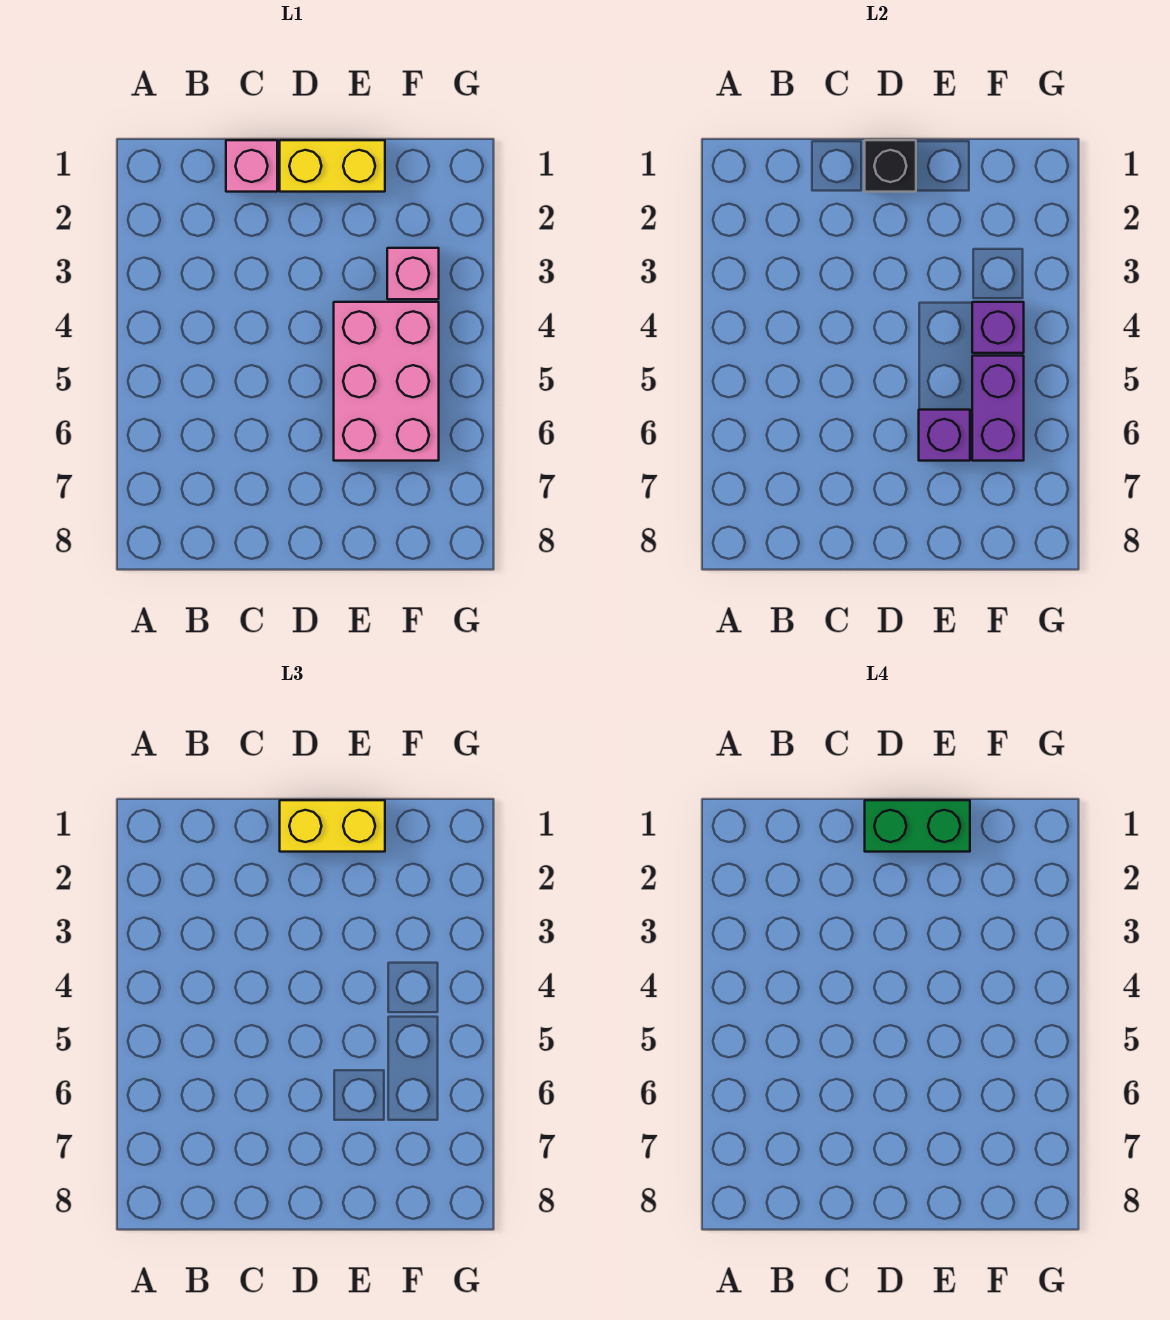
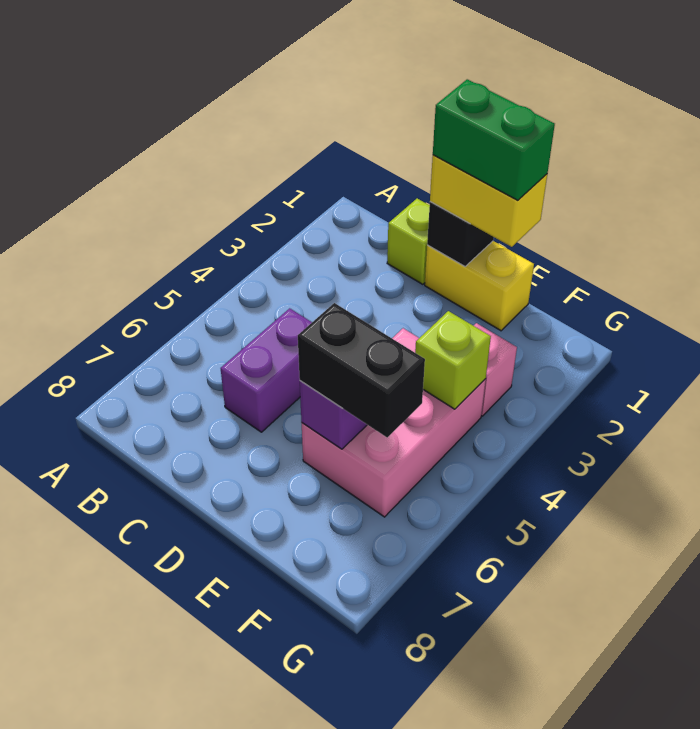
pink 1x1 brick [226,140,277,192] -> lime 1x1 brick [387,198,430,284]
none -> black 1x2 brick [298,303,425,437]
purple 1x1 brick [972,302,1024,353] -> lime 1x1 brick [415,311,491,409]
purple 1x2 brick [972,356,1024,461] -> purple 1x2 brick moved to [221,308,312,432]

